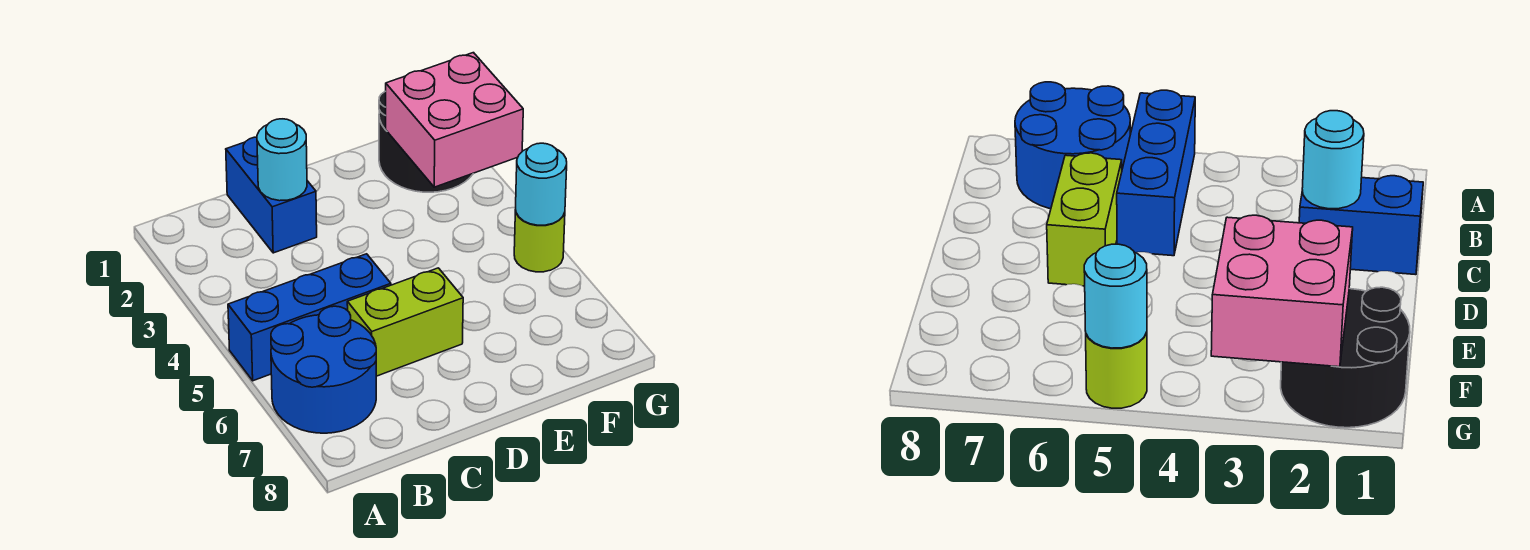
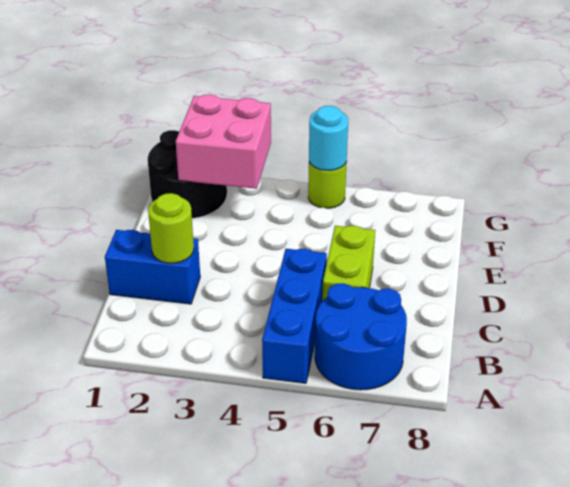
cyan 1x1 round brick [257,119,307,201] -> lime 1x1 round brick [148,193,194,263]

